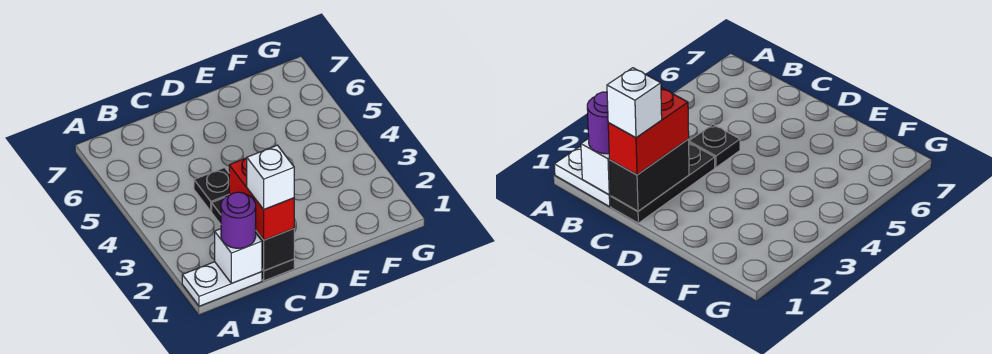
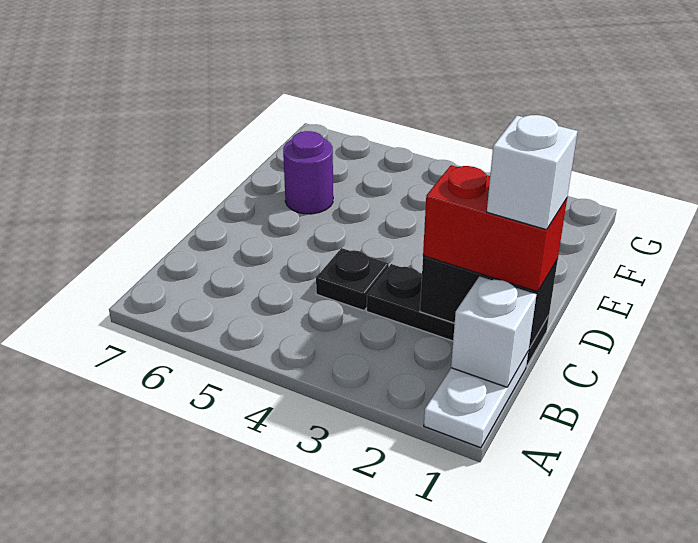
purple 1x1 round brick [221,192,256,248] -> purple 1x1 round brick moved to [283,131,333,214]

